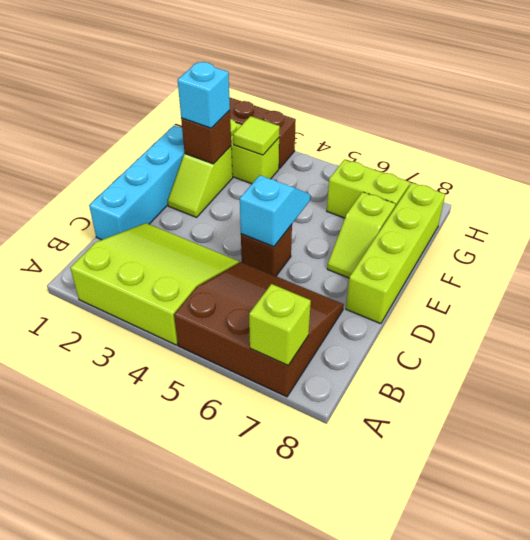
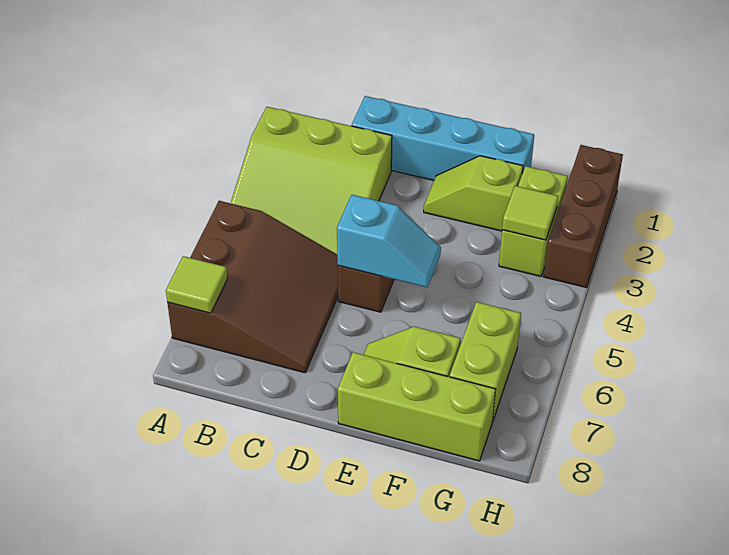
lime 3x3 slope [70,223,239,345] -> lime 3x3 slope turned to [231,107,392,254]
lime 1x1 brick [249,284,311,365] -> lime 1x1 tile [166,256,227,313]
lime 1x4 brick [346,183,445,324] -> lime 1x3 brick [338,352,496,461]
brown 1x1 brick [181,110,231,164] -> none
cyan 1x1 brick [178,62,230,128] -> none

